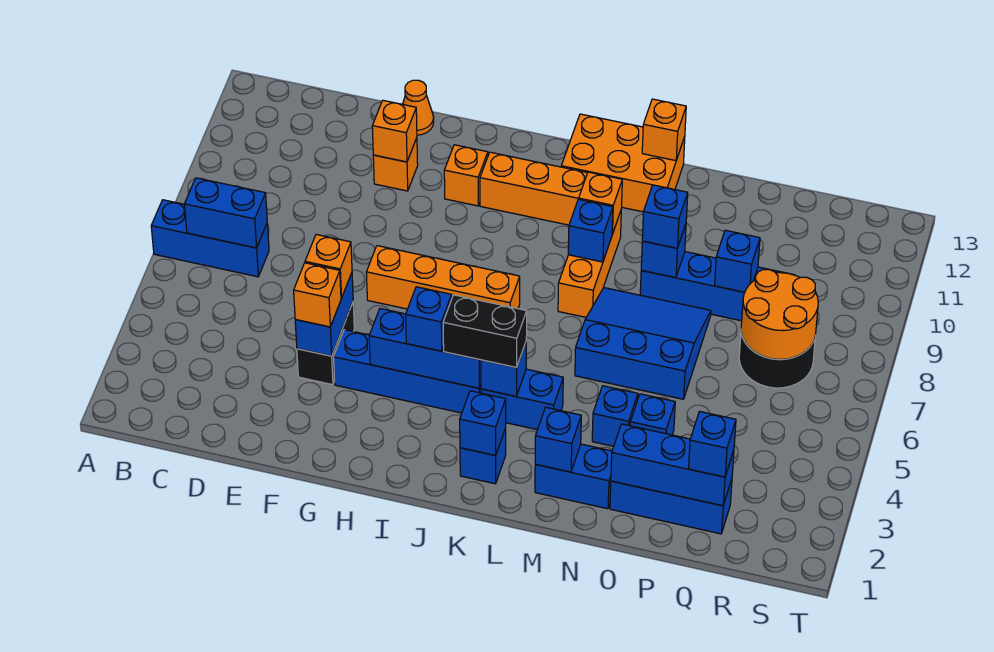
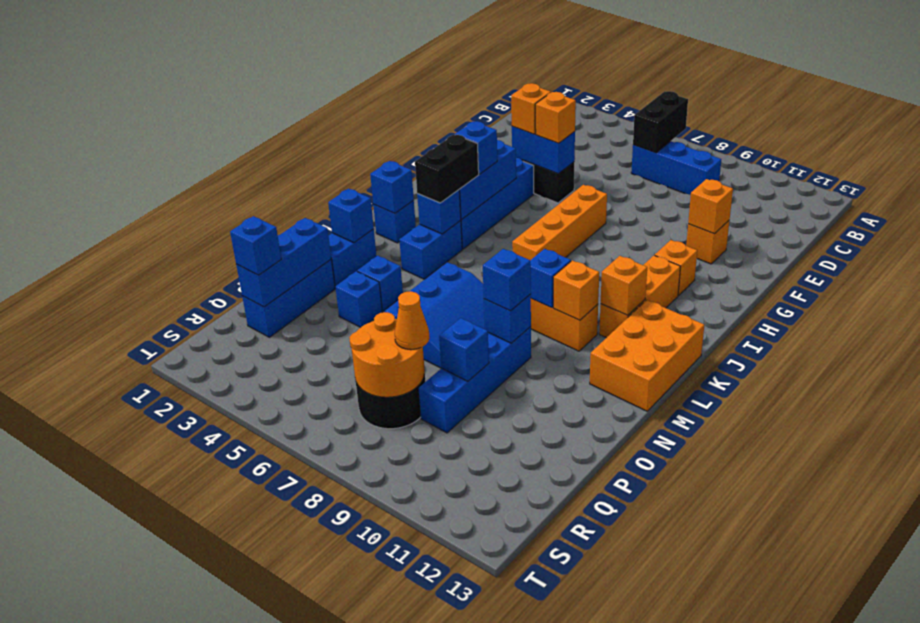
blue 1x3 brick [151,200,269,277] -> blue 1x3 brick turned to [631,141,721,195]
blue 1x2 brick [184,178,267,248] -> black 1x2 brick [633,91,688,153]
orange 1x1 cone [403,80,434,135] -> orange 1x1 cone moved to [395,291,430,350]
orange 1x1 brick [642,99,686,161] -> orange 1x1 brick moved to [601,256,647,315]

